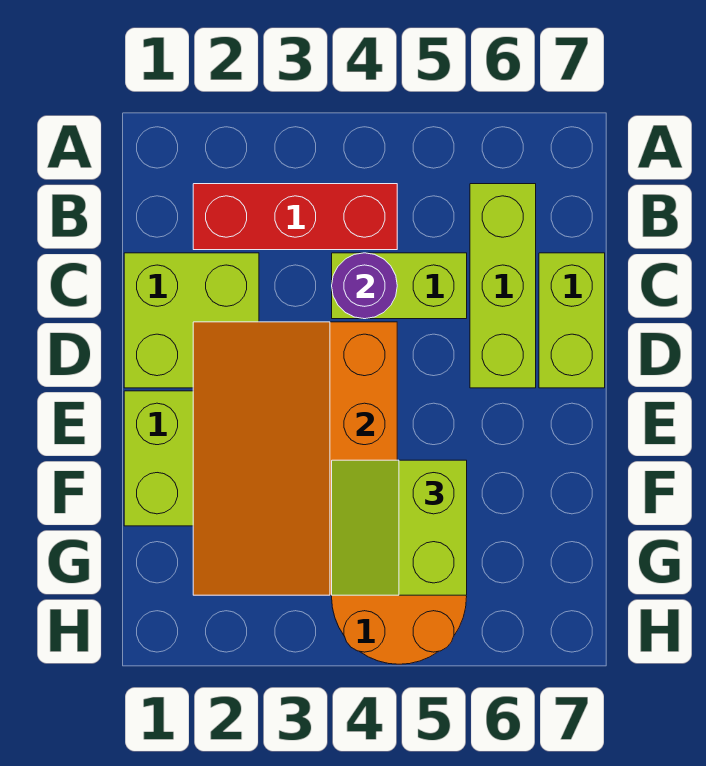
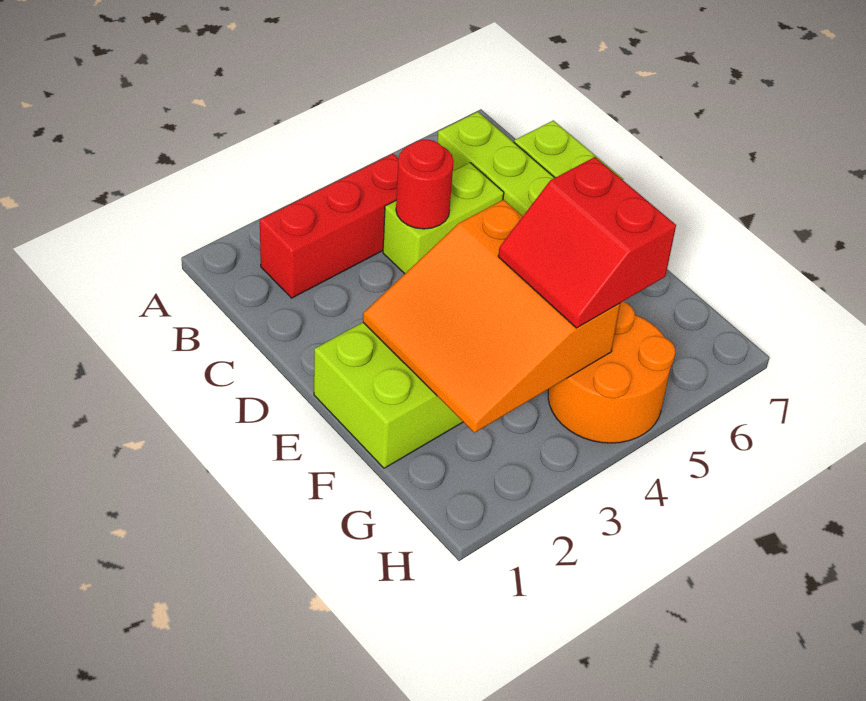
lime 2x2 brick [124,253,259,388] -> none
purple 1x1 round brick [332,253,397,319] -> red 1x1 round brick [396,140,454,229]
orange 3x4 slope [193,322,397,595] -> orange 3x3 slope [363,200,620,433]
lime 2x2 slope [332,460,467,595] -> red 2x2 slope [498,157,676,328]

